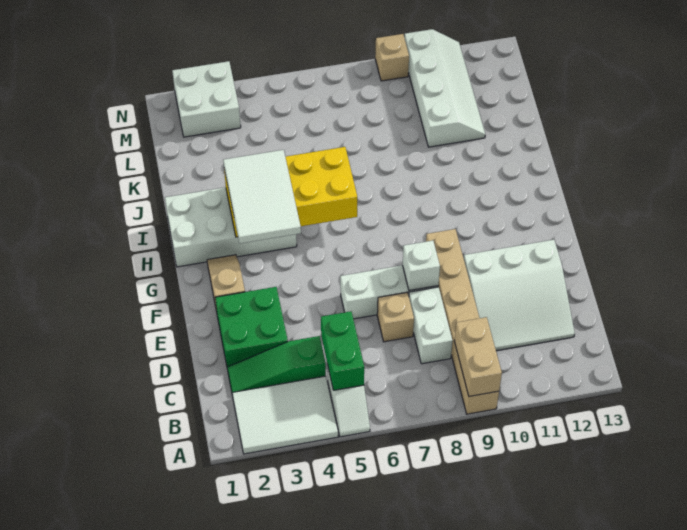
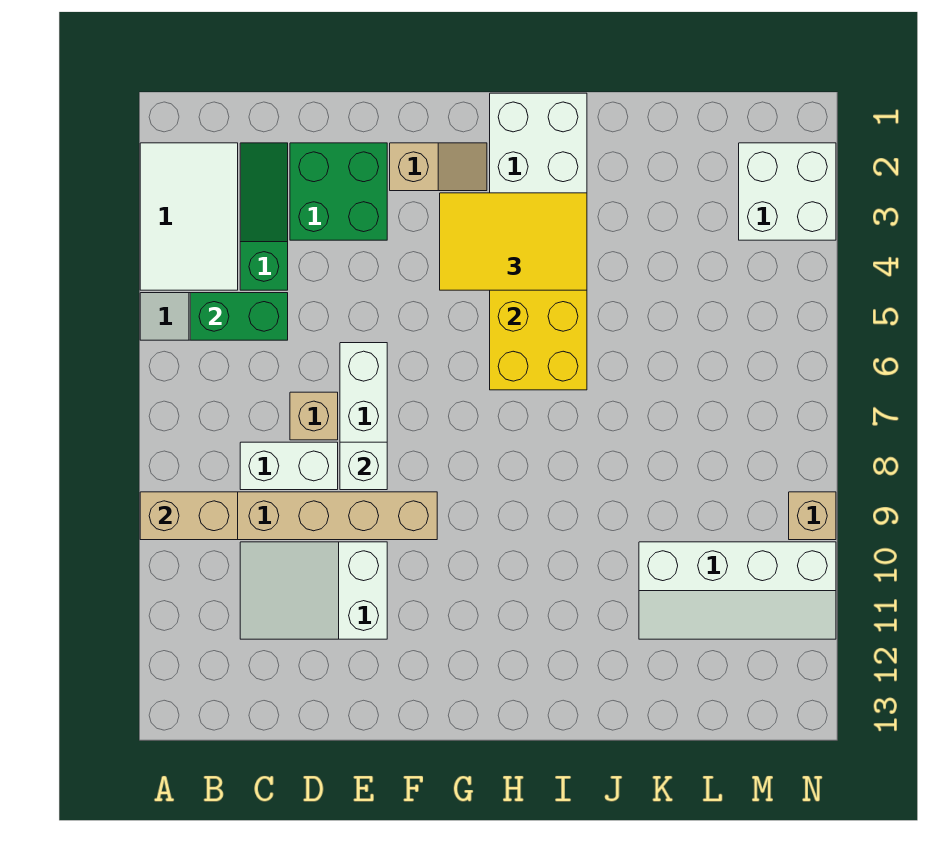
white 3x3 slope [464,240,575,351] -> white 2x3 slope [240,542,387,639]
white 2x3 tile [223,150,301,243] -> yellow 2x3 tile [440,193,587,290]

